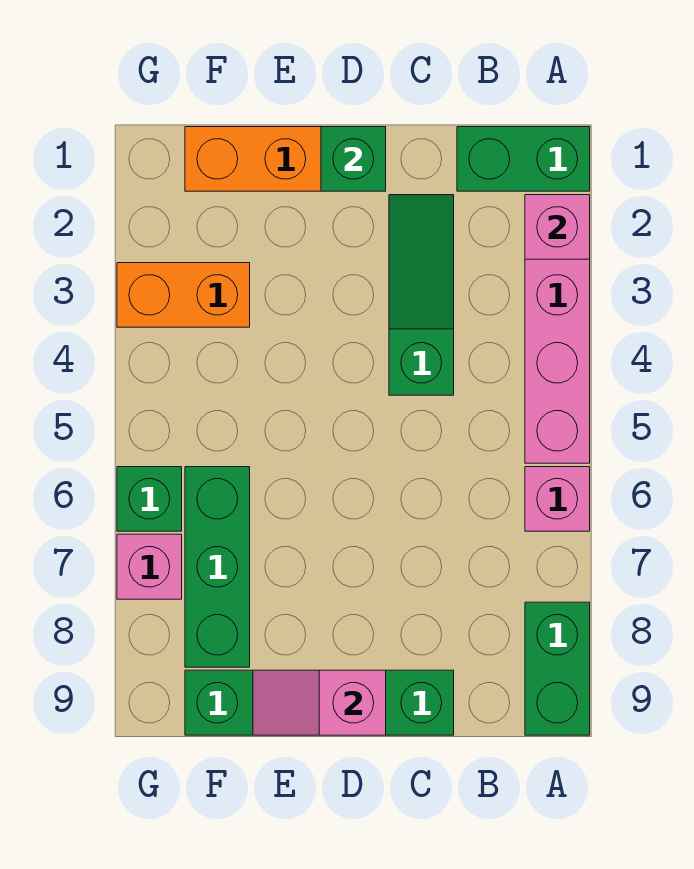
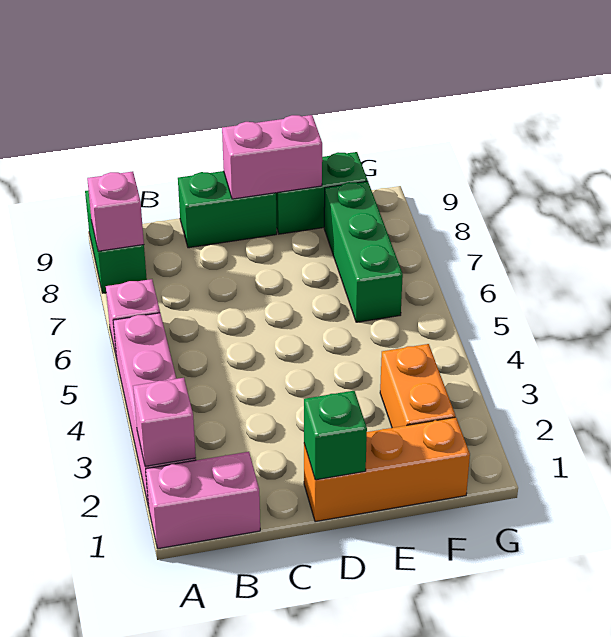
green 1x2 brick [457,127,590,191] -> pink 1x2 brick [146,452,260,549]
green 1x3 slope [389,195,454,395] -> none
pink 1x2 slope [253,670,386,735] -> pink 1x2 brick [222,115,322,199]
orange 1x2 brick [117,263,250,327] -> orange 1x2 brick turned to [380,344,455,428]
green 1x1 brick [117,467,182,531] -> none
pink 1x1 brick [117,534,182,599] -> pink 1x1 brick moved to [87,171,144,251]

